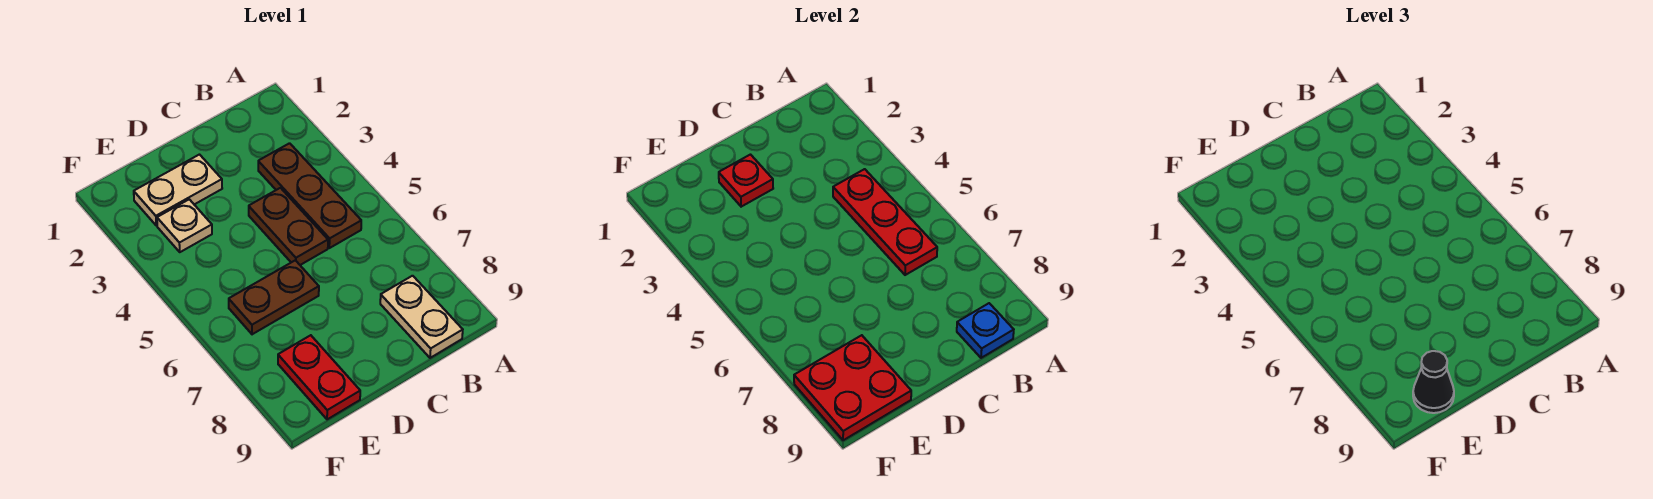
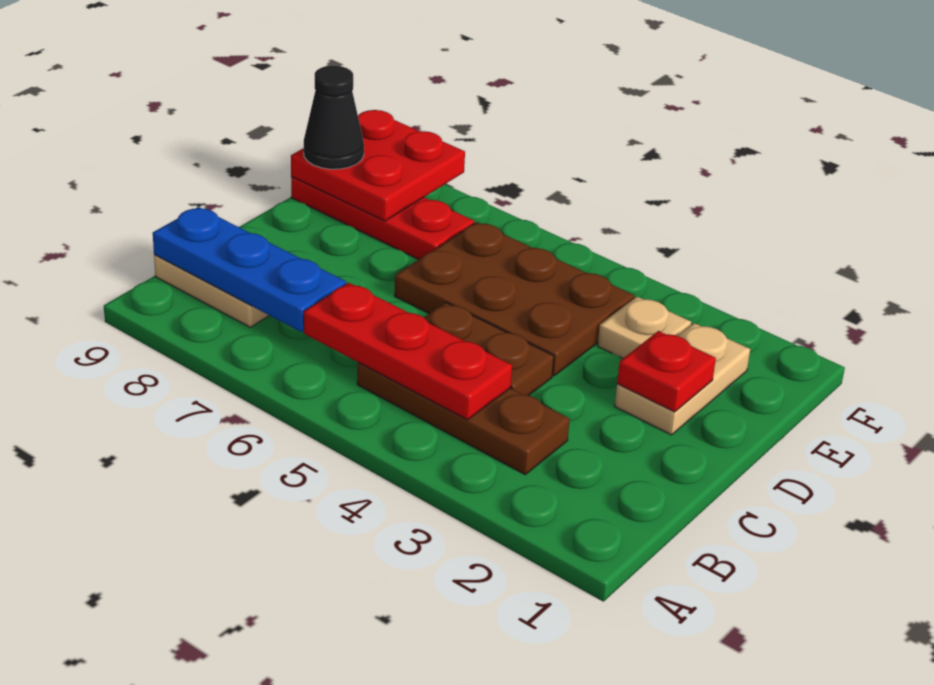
blue 1x1 plate [957,303,1014,358] -> blue 1x3 plate [153,207,346,332]
brown 1x2 plate [229,260,319,334] -> brown 2x3 plate [395,222,634,376]
red 1x2 plate [278,335,360,419] -> red 1x3 plate [291,177,474,259]

